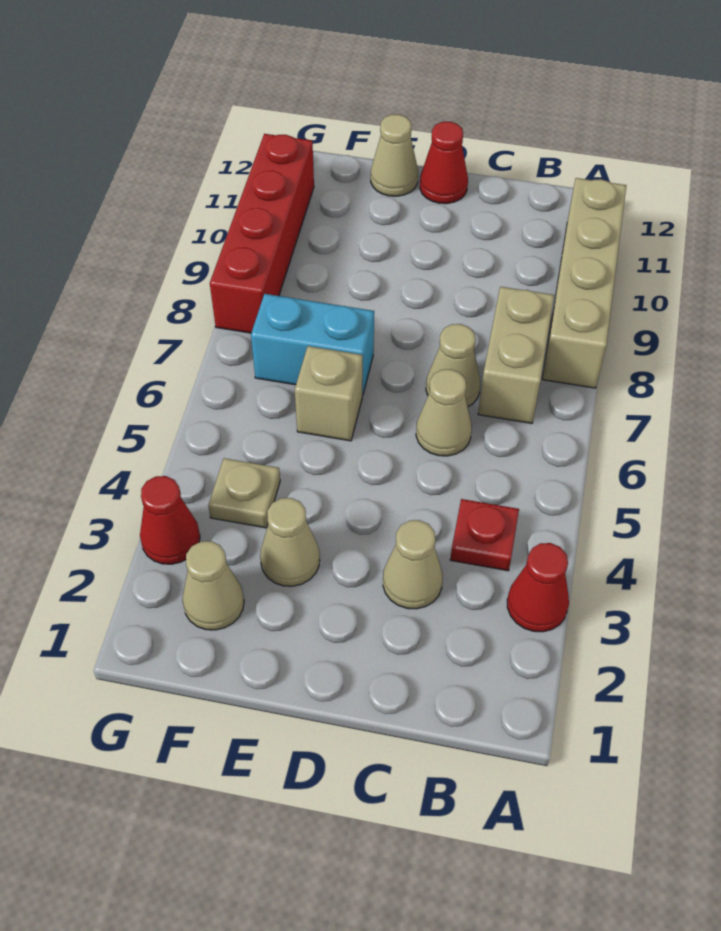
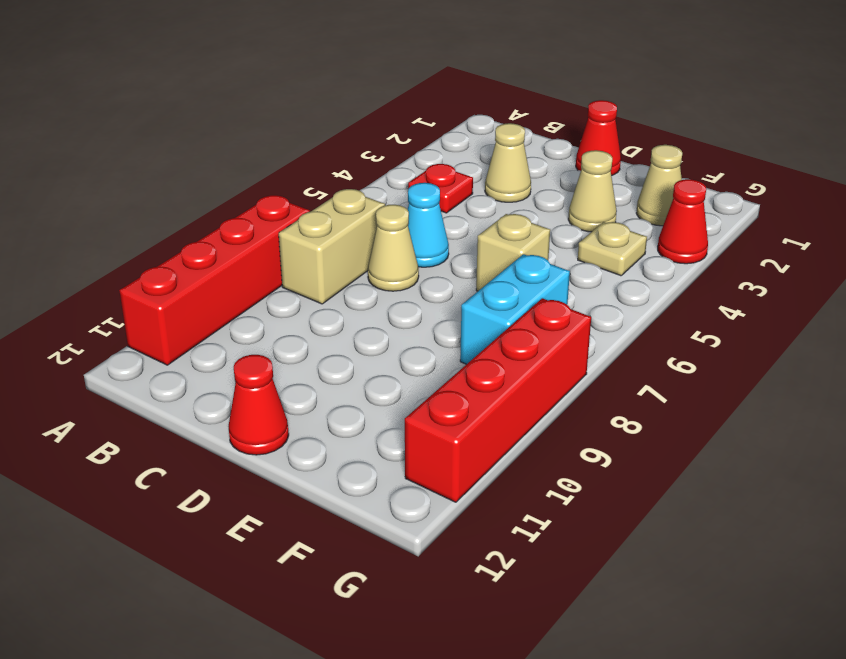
red 1x1 cone [507,543,569,632] -> red 1x1 cone moved to [576,100,621,176]
tan 1x4 brick [542,178,626,388] -> red 1x4 brick [119,195,310,365]
tan 1x1 cone [416,369,472,456] -> cyan 1x1 cone [408,183,449,267]
cyan 1x2 brick [251,294,374,396] -> cyan 1x2 brick turned to [460,254,570,364]
tan 1x1 cone [371,114,418,196] -> none

